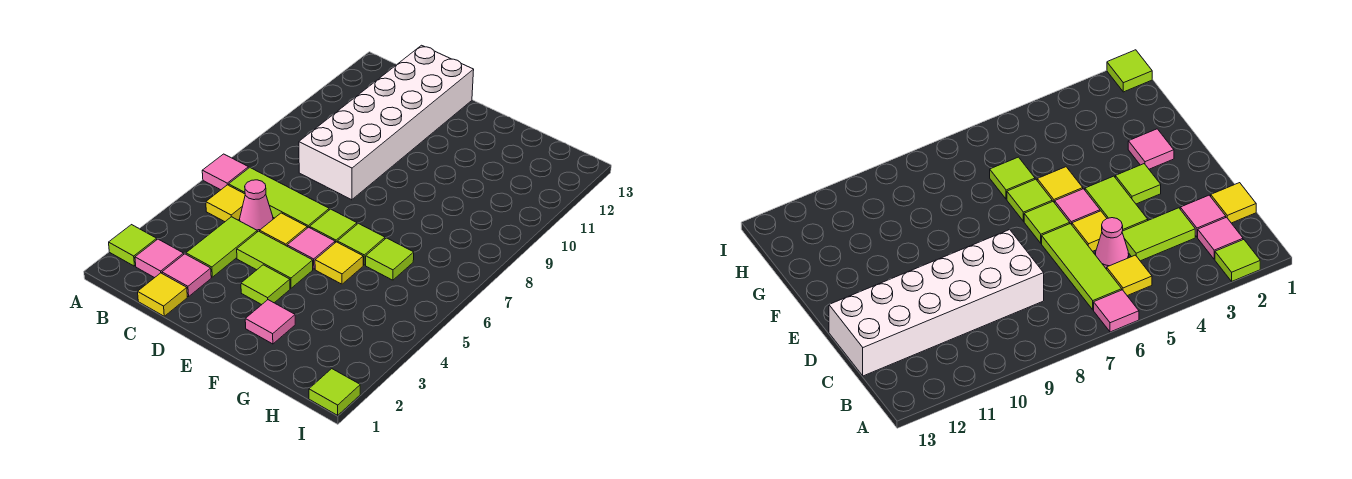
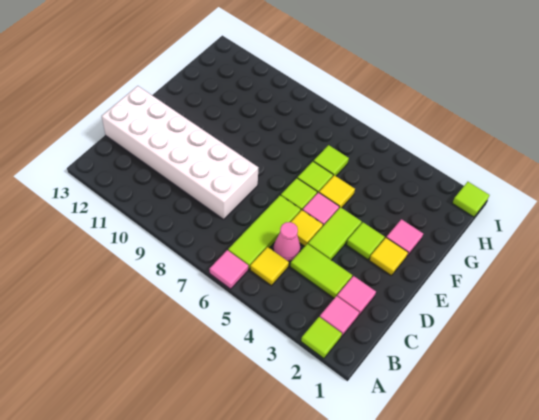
yellow 1x1 tile [138,273,187,316] -> yellow 1x1 tile moved to [369,238,408,276]

